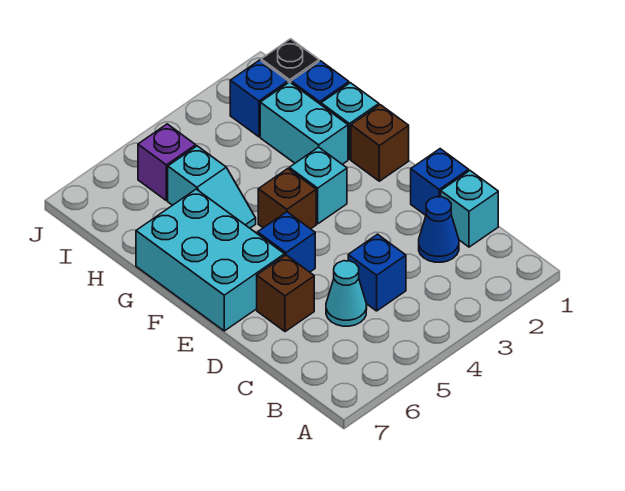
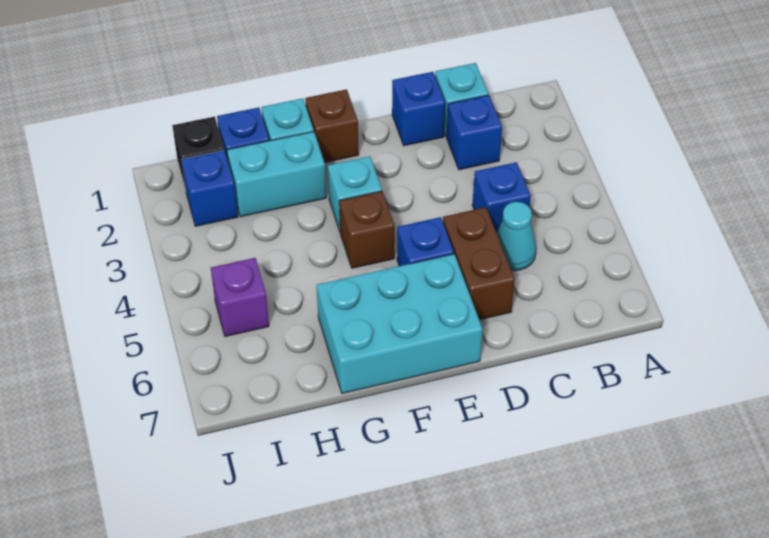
blue 1x1 cone [419,197,459,262] -> blue 1x1 brick [447,95,502,170]
brown 1x1 brick [257,255,314,332] -> brown 1x2 brick [443,207,515,320]
cyan 1x2 slope [168,146,256,228] -> none

